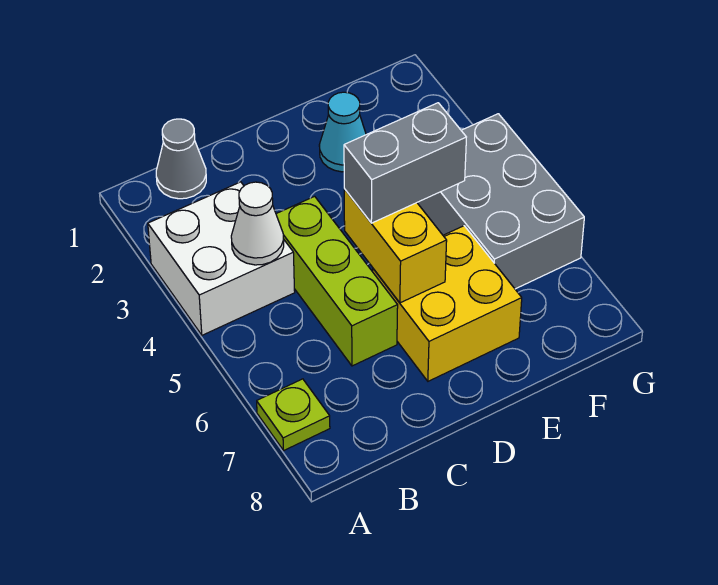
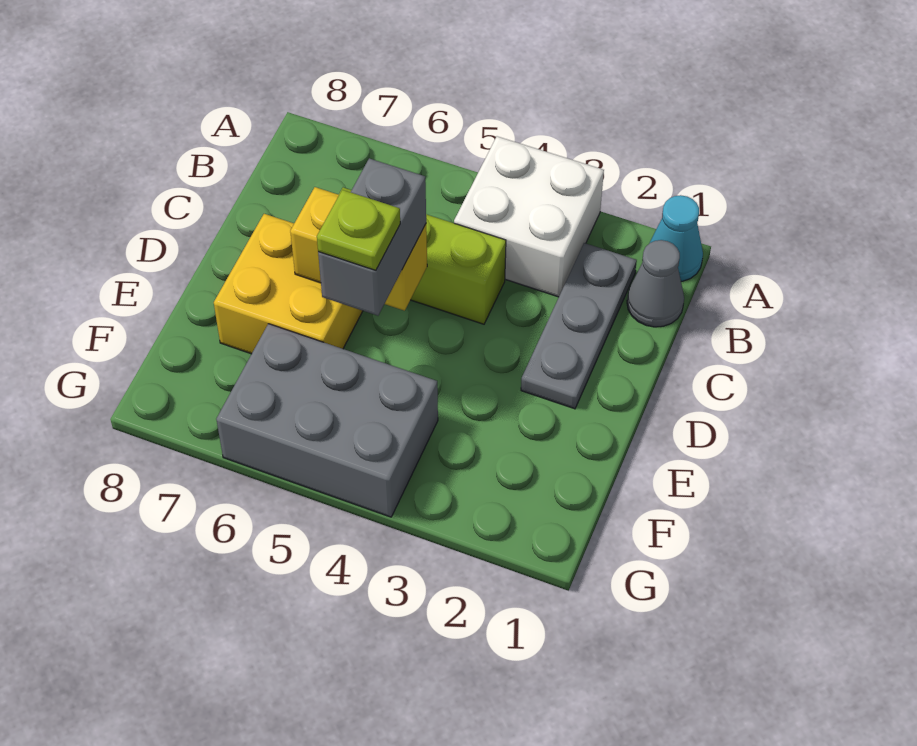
lime 1x1 plate [257,379,330,450] -> lime 1x1 plate moved to [317,190,400,270]
none -> grey 1x3 plate [521,243,637,409]
white 1x1 cone [231,182,284,265] -> none
cyan 1x1 cone [319,92,366,172] -> cyan 1x1 cone moved to [650,195,703,281]

